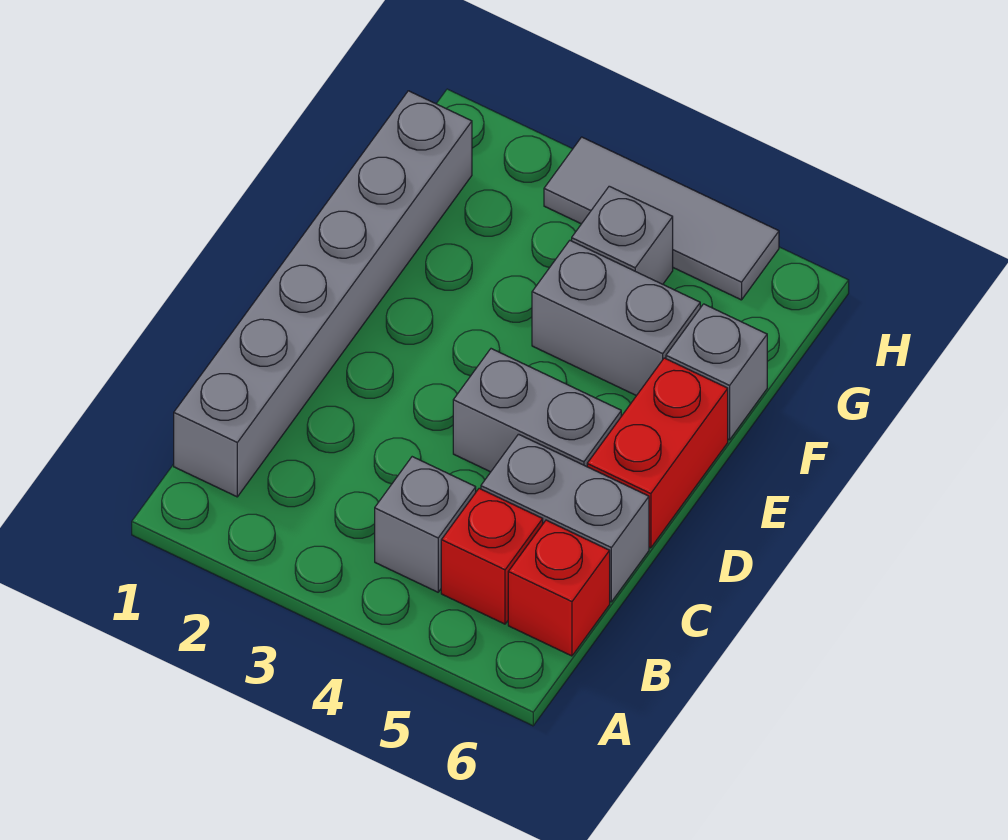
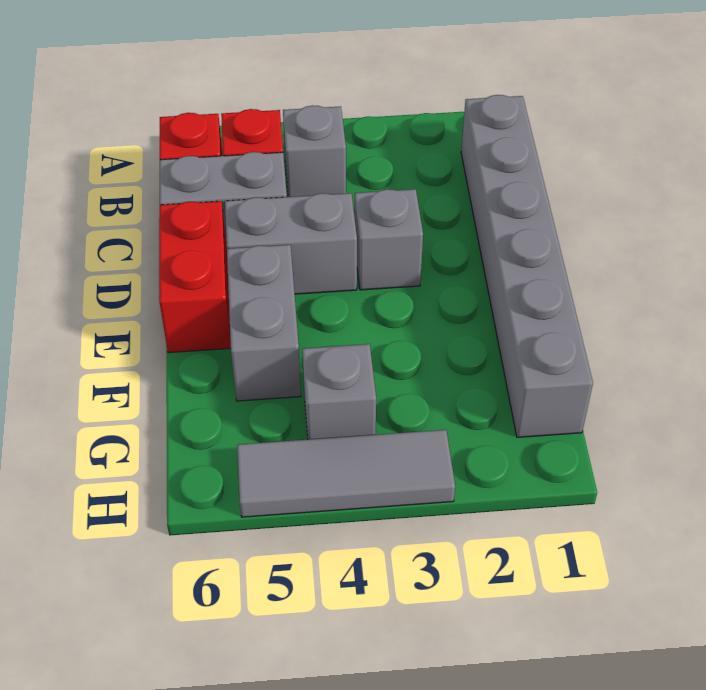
grey 1x2 brick [532,241,700,396] -> grey 1x2 brick turned to [227,245,301,401]
grey 1x1 brick [666,304,767,440] -> grey 1x1 brick moved to [355,189,423,290]

